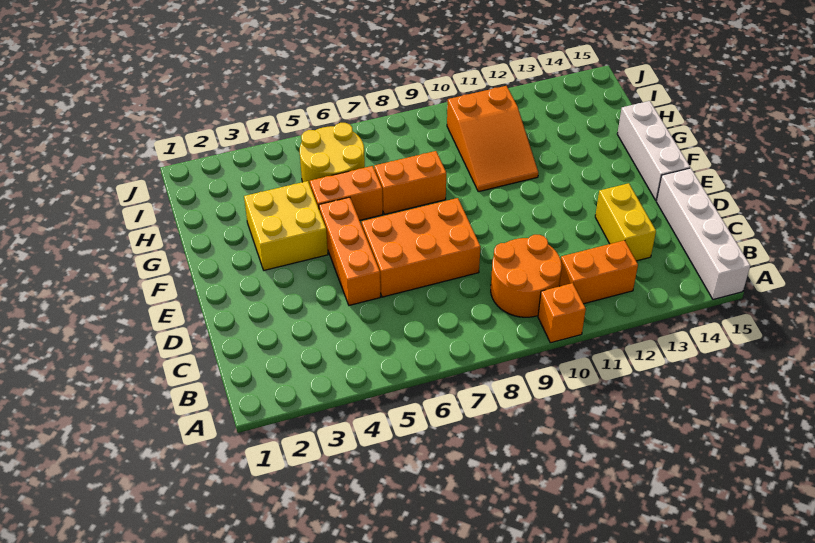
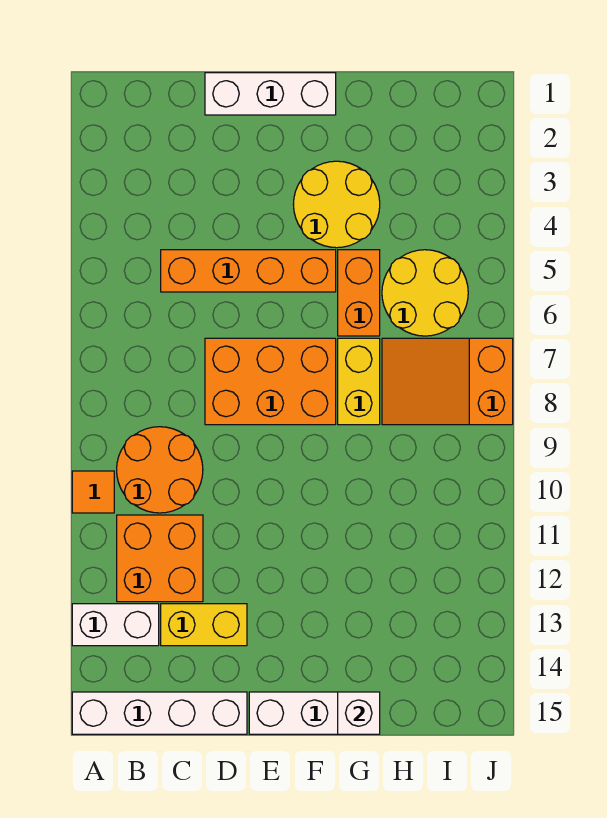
orange 1x1 brick [538,283,586,343] -> orange 1x1 tile [72,471,114,513]
none -> white 1x2 brick [72,604,159,646]
orange 1x2 brick [559,240,638,304] -> orange 2x2 brick [117,515,203,602]
none -> white 1x3 brick [205,73,336,115]
orange 1x3 brick [319,197,380,305] -> orange 1x4 brick [161,250,336,292]
orange 2x3 brick [362,198,481,297] -> orange 2x3 brick turned to [205,338,336,425]
yellow 2x2 brick [244,181,328,270] -> yellow 2x2 round brick [293,161,380,248]
orange 1x2 brick [374,151,446,214] -> yellow 1x2 brick [338,338,380,425]
orange 2x3 slope [447,86,538,192] -> orange 2x3 slope moved to [382,338,513,425]
none -> white 1x1 brick [338,692,380,734]

